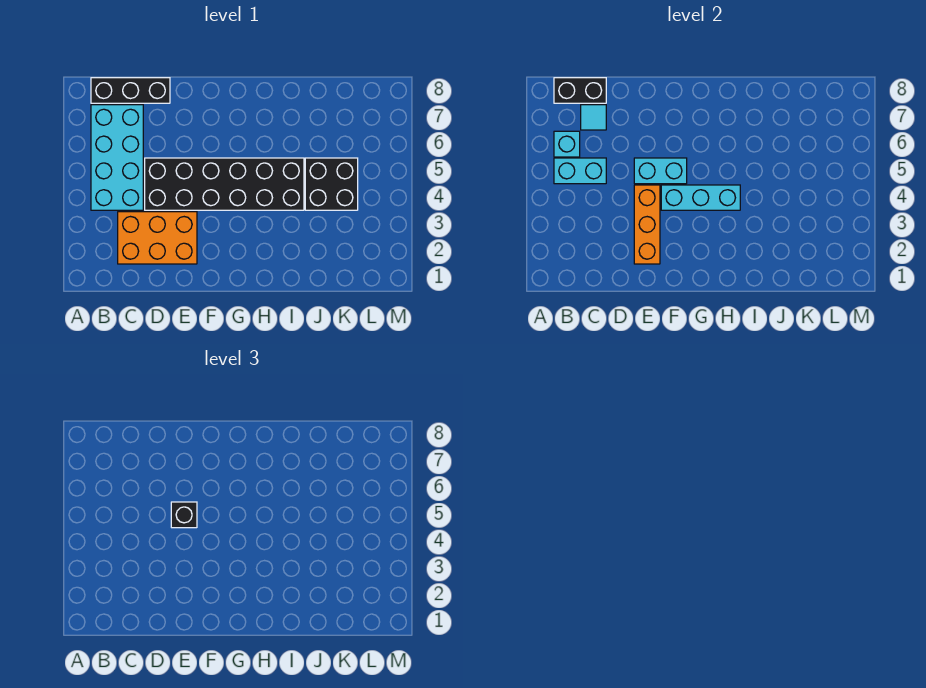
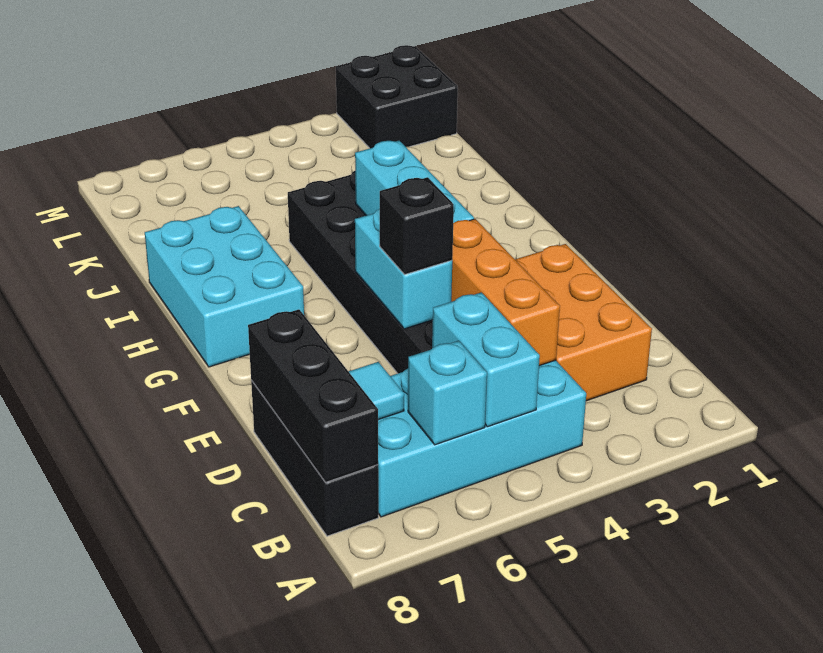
black 1x2 brick [554,78,606,103] -> black 1x3 brick [248,309,378,482]
orange 1x3 brick [634,185,660,264] -> orange 1x3 brick turned to [451,219,560,366]
none -> cyan 2x3 brick [145,206,304,367]
black 2x2 brick [305,158,358,210] -> black 2x2 brick moved to [336,45,458,148]

